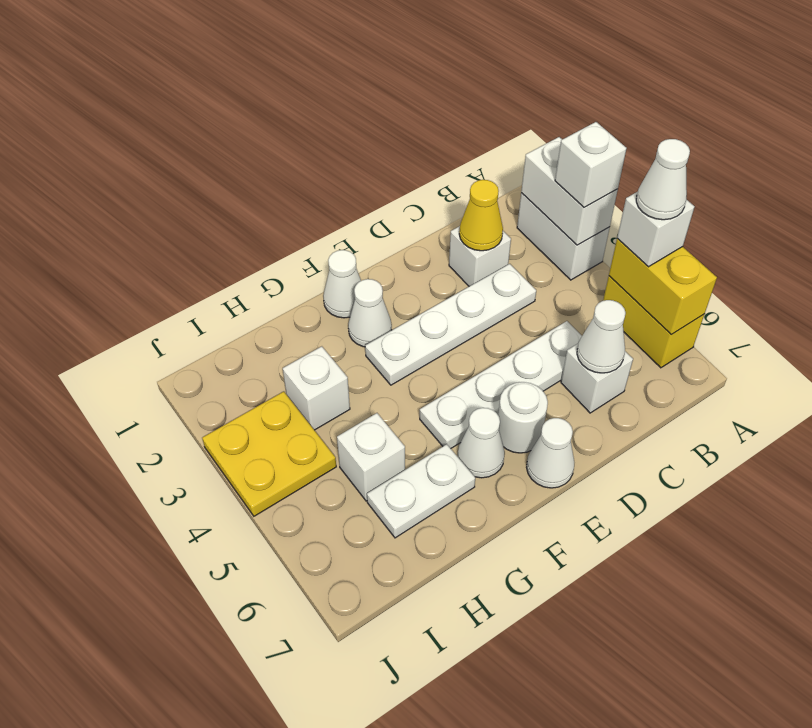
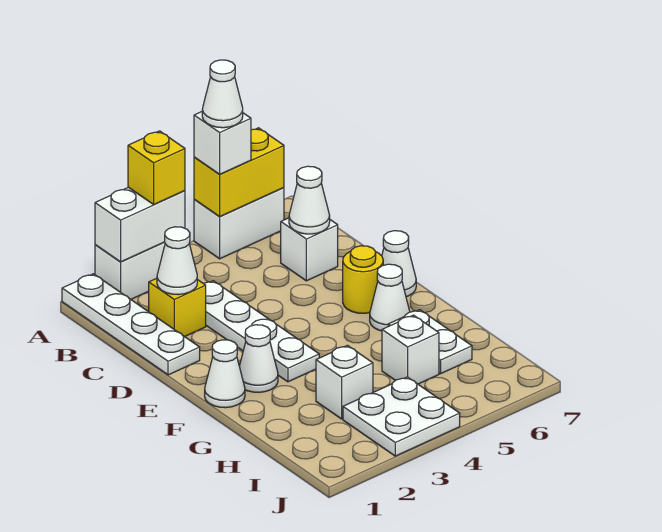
white 1x1 brick [555,122,627,207] -> yellow 1x1 brick [128,131,185,204]
yellow 1x2 brick [603,276,704,368] -> white 1x2 brick [194,188,284,259]
white 1x1 brick [449,226,511,286] -> yellow 1x1 brick [149,278,206,337]
yellow 1x1 cone [459,180,503,251] -> white 1x1 cone [157,227,197,295]
white 1x4 plate [420,321,582,448] -> white 1x4 plate moved to [62,274,200,375]
white 1x1 round brick [498,382,548,453] -> yellow 1x1 round brick [343,246,383,313]
yellow 2x2 plate [202,392,336,516] -> white 2x2 plate [343,377,460,456]

